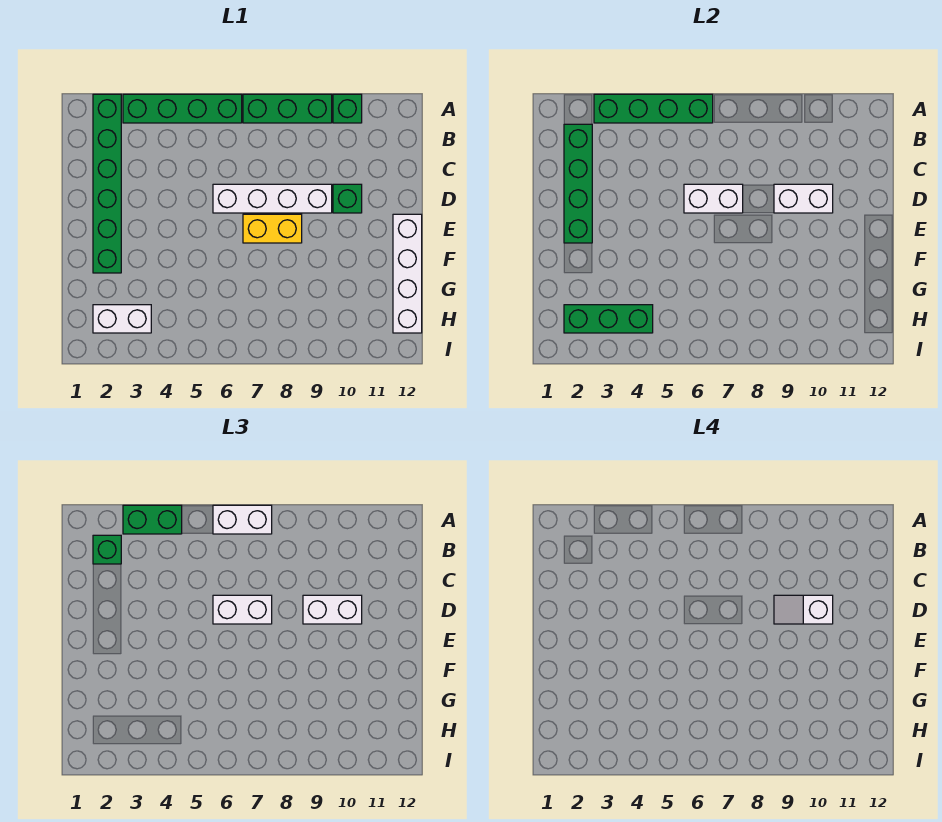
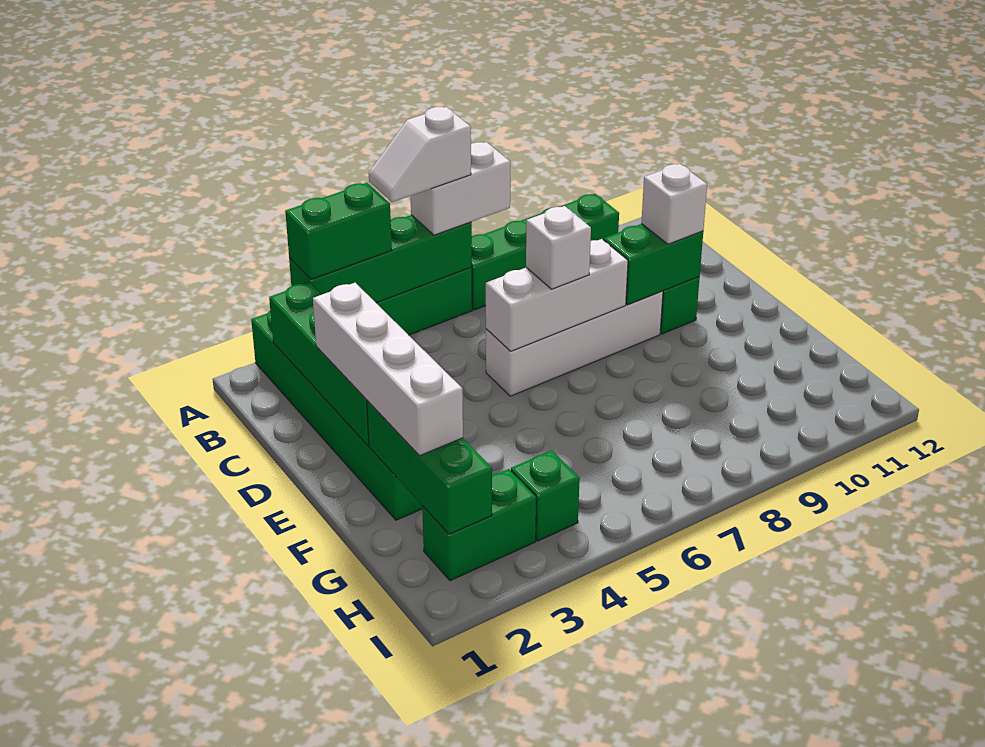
green 1x1 brick [93,535,121,564] -> green 1x1 brick moved to [511,451,580,541]
white 1x2 brick [684,184,743,213] -> white 1x3 brick [486,239,628,351]
white 1x2 brick [213,595,272,624] -> white 1x1 brick [526,206,591,289]
white 1x2 brick [774,184,833,213] -> green 1x2 brick [604,224,703,305]
white 1x2 brick [303,595,362,624] -> white 1x1 brick [641,164,707,244]
white 1x2 slope [774,595,833,624] -> white 1x2 slope moved to [369,107,471,202]
yellow 1x2 brick [243,214,302,243] -> none
white 1x4 brick [393,214,422,333] -> white 1x4 brick moved to [313,283,463,456]
white 1x2 brick [93,305,151,333] -> green 1x2 brick [422,469,536,581]
green 1x3 brick [564,305,653,333] -> green 1x3 brick turned to [367,401,492,534]

